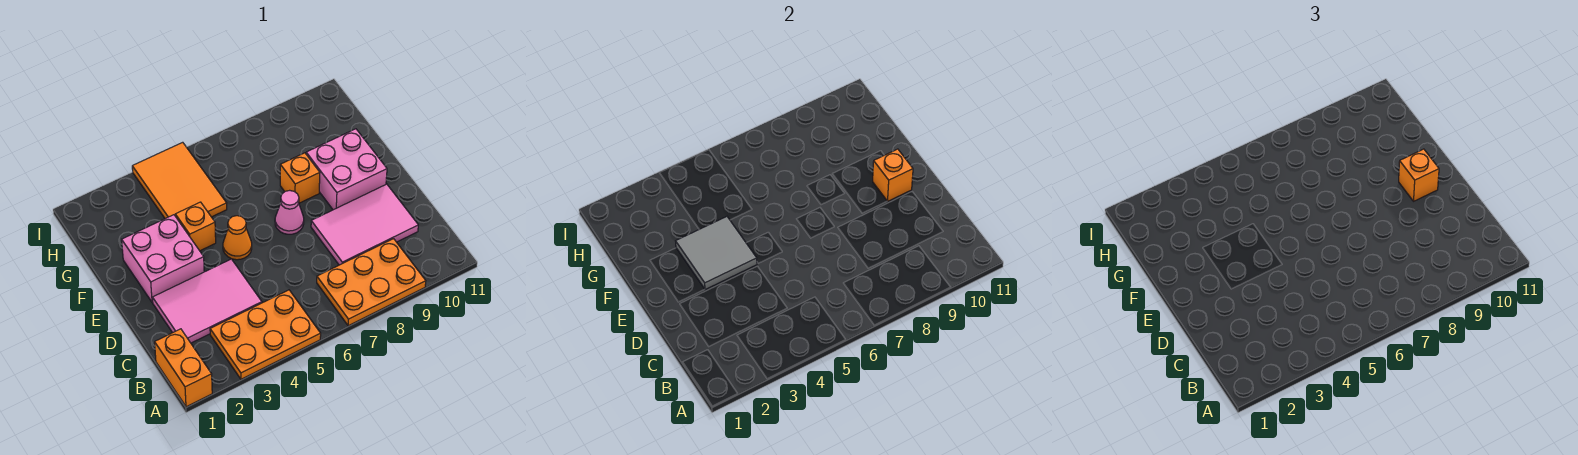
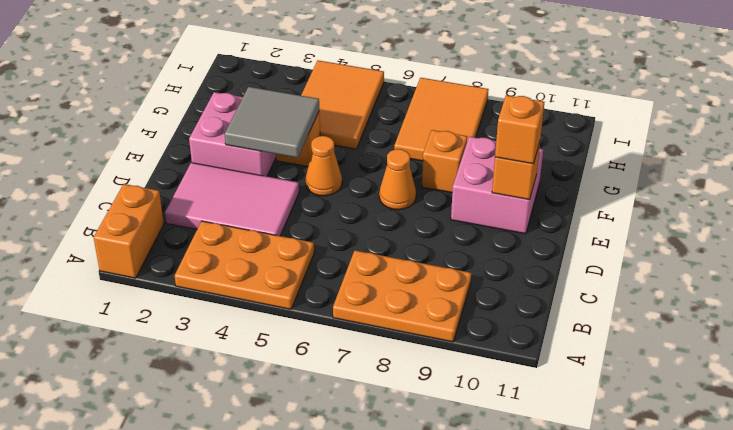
pink 2x3 tile [311,184,418,265] -> none
pink 1x1 cone [275,190,304,234] -> orange 1x1 cone [379,149,416,210]
none -> orange 2x3 tile [394,78,489,161]

